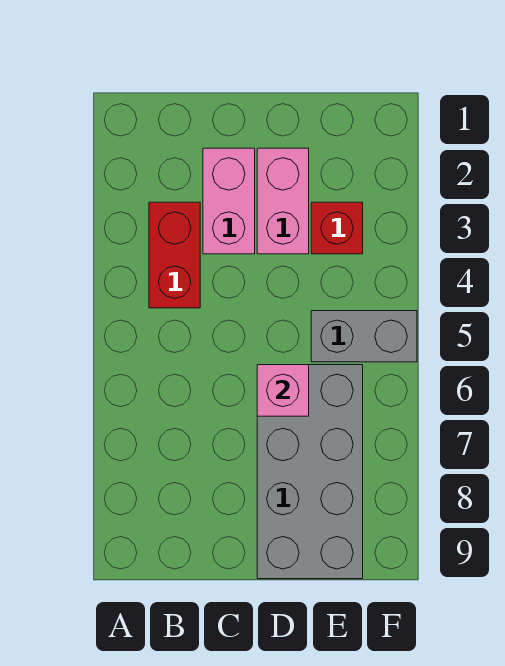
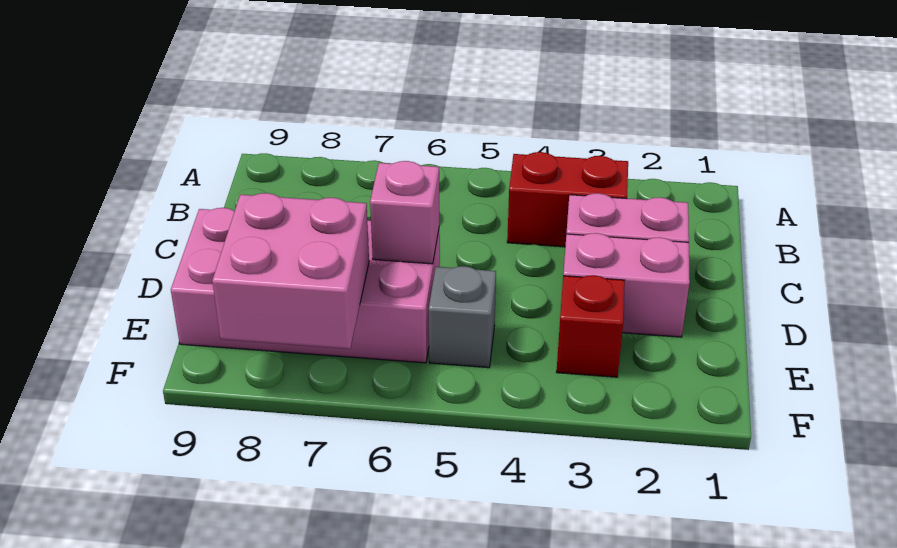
grey 2x4 brick [257,365,363,579] -> pink 2x4 brick [171,208,440,363]
grey 1x2 brick [311,311,417,362] -> grey 1x1 brick [429,266,496,368]
none -> pink 2x2 brick [212,193,369,349]

